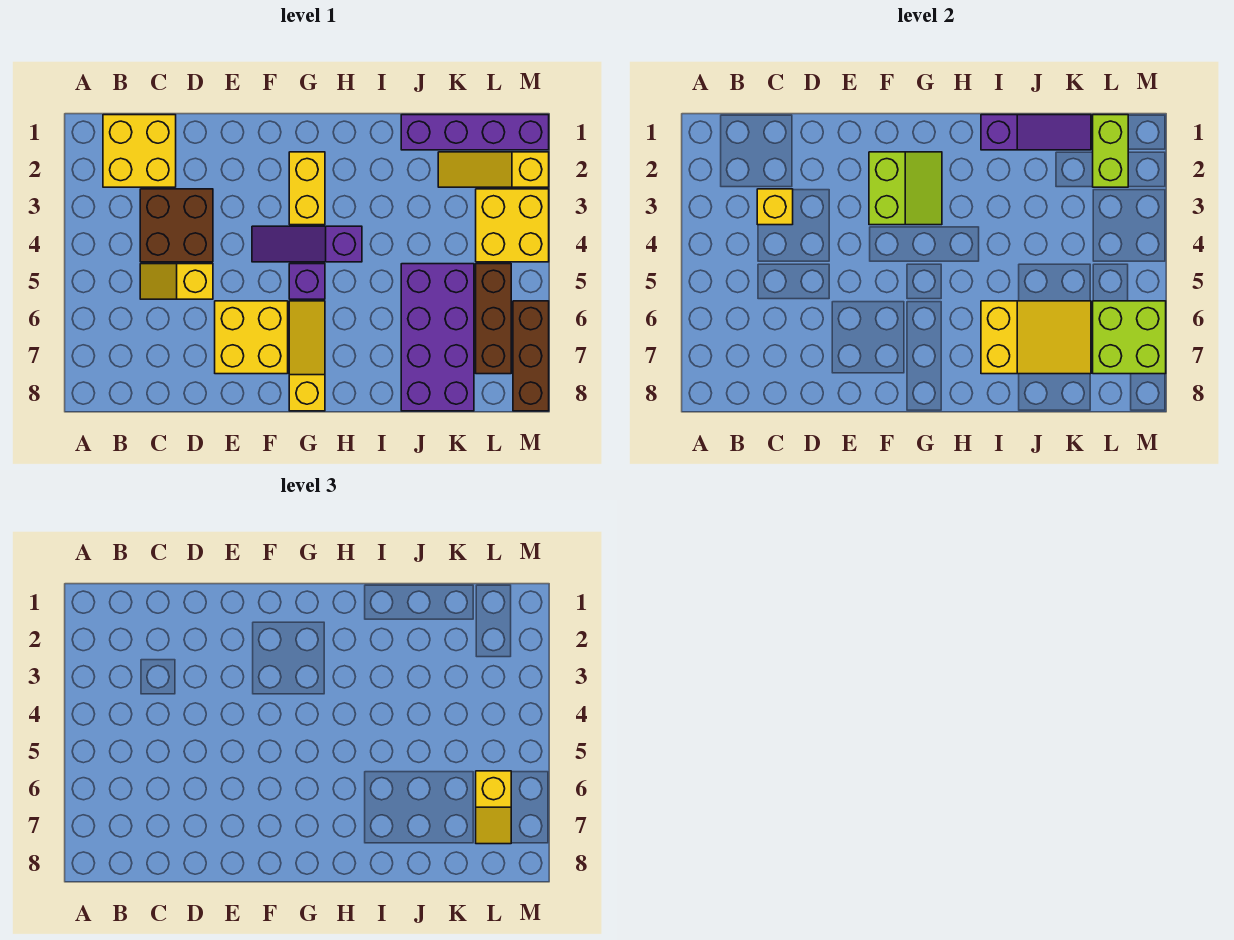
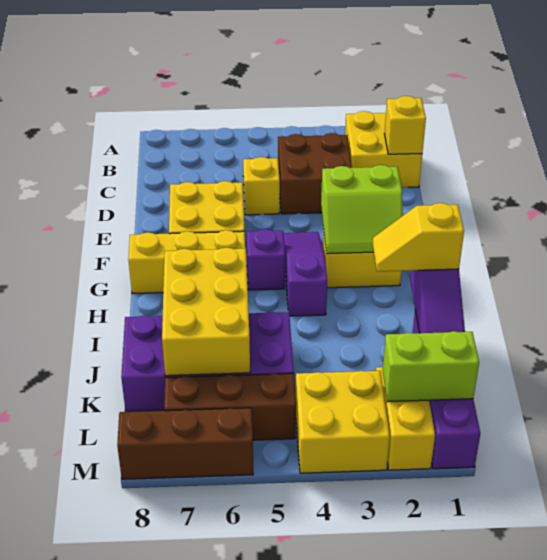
yellow 1x1 brick [757,189,793,225] -> yellow 1x1 brick moved to [385,96,426,154]
yellow 1x3 slope [289,301,325,411] -> yellow 1x3 brick [128,230,245,294]
yellow 2x3 slope [981,301,1091,374] -> yellow 2x3 brick [162,248,250,376]
lime 2x2 brick [1093,301,1166,374] -> none
yellow 1x2 slope [476,771,511,844] -> yellow 1x2 slope moved to [373,203,464,272]

